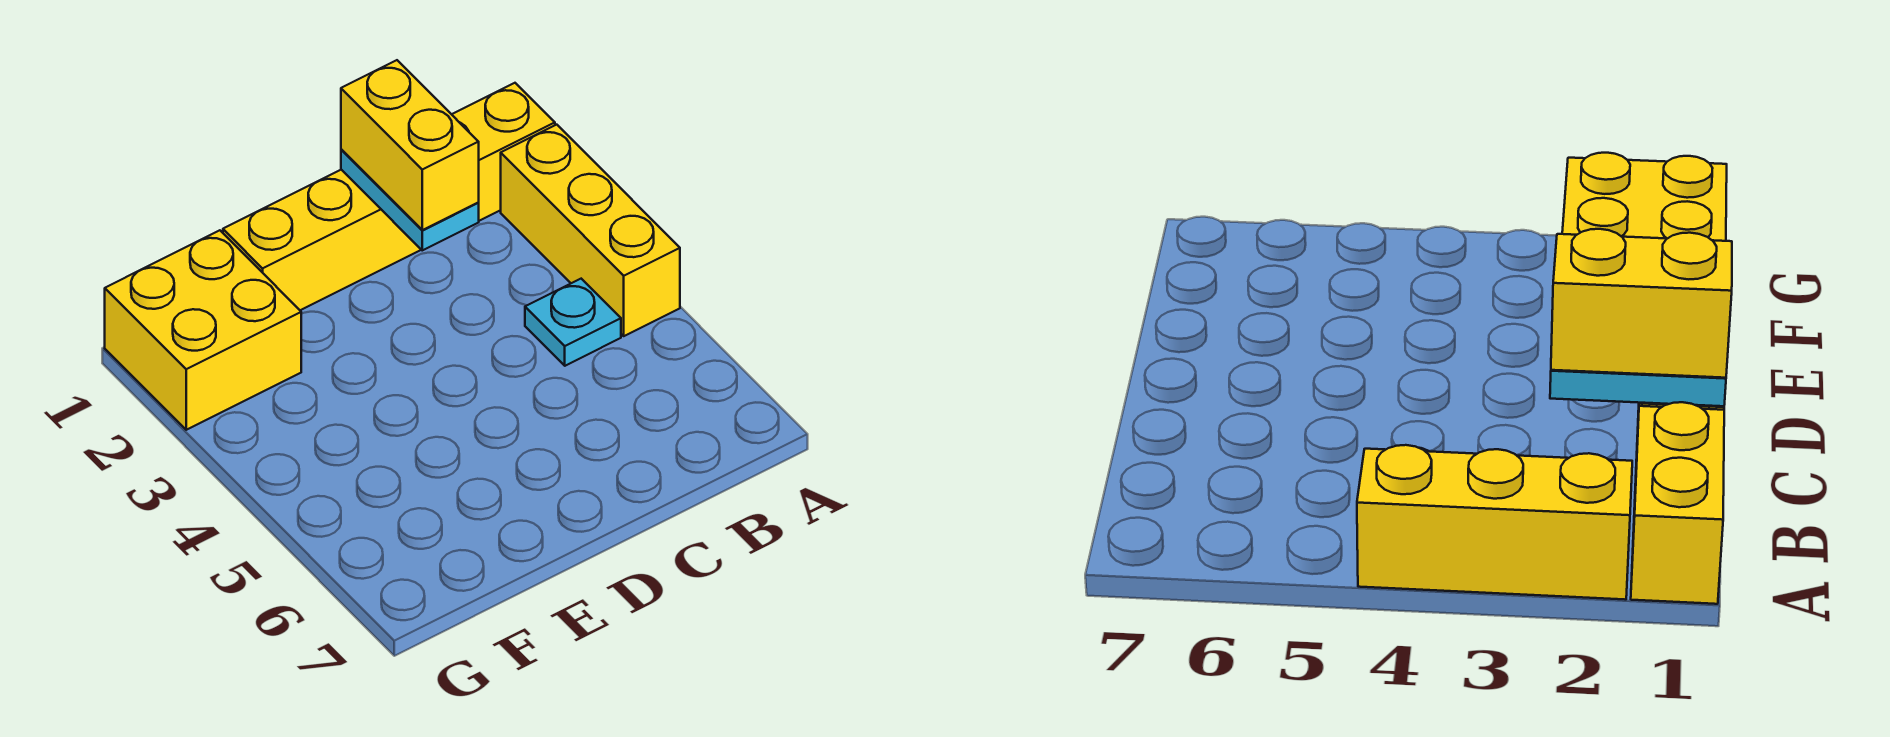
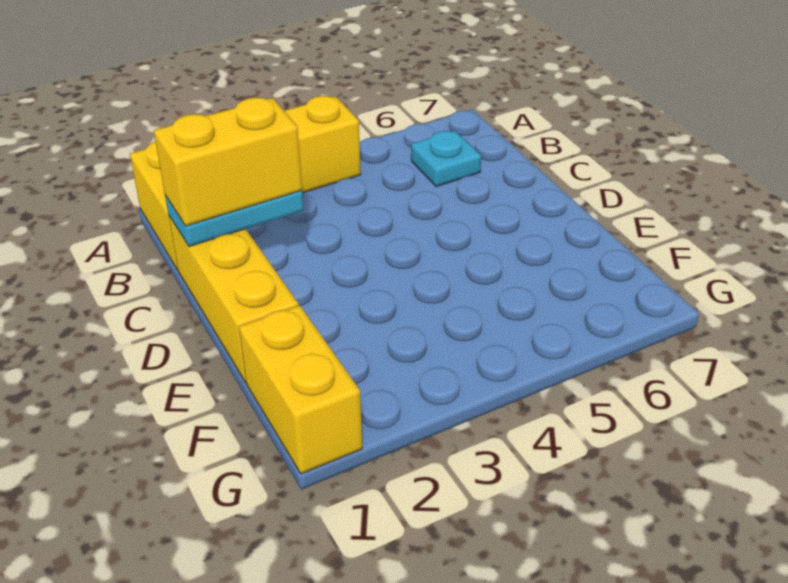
cyan 1x1 plate [525,279,621,366] -> cyan 1x1 plate moved to [411,131,481,187]
yellow 2x2 brick [105,230,301,430] -> yellow 1x2 brick [239,305,362,474]

